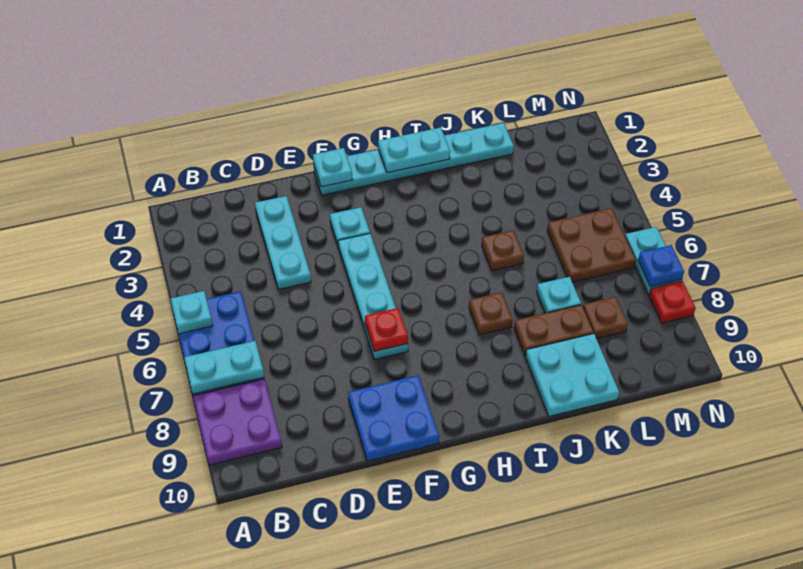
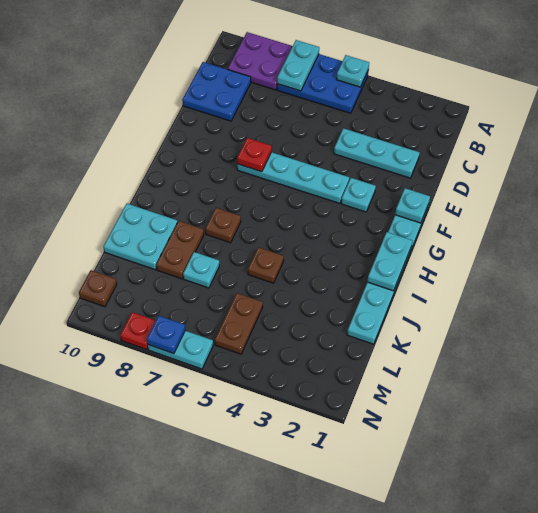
blue 2x2 plate [348,375,439,461] -> blue 2x2 plate moved to [182,62,251,121]
brown 2x2 plate [547,208,636,282] -> brown 1x2 plate [215,293,263,354]
brown 1x1 plate [583,297,628,339] -> brown 1x1 plate moved to [79,270,117,307]

